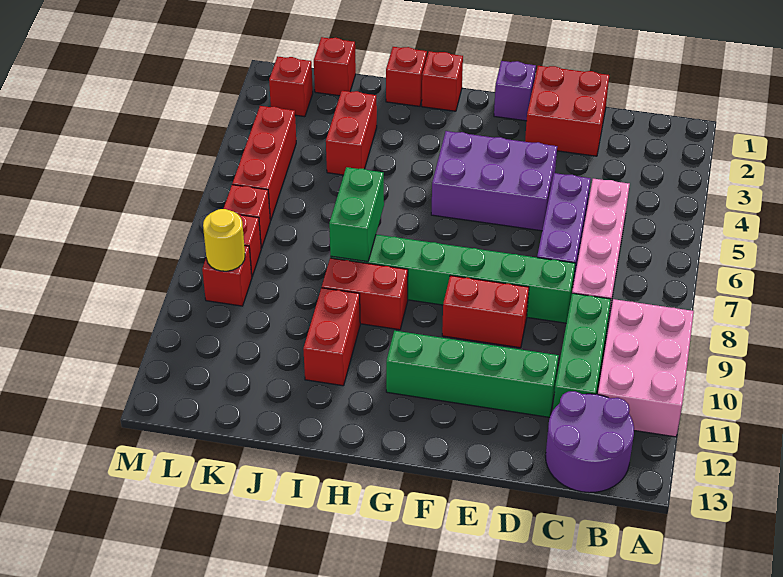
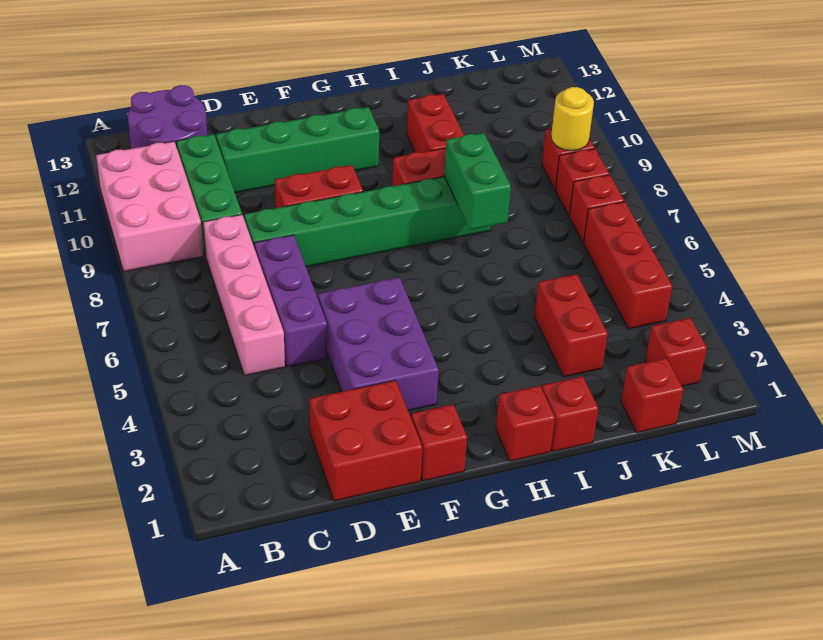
purple 2x3 brick [431,131,557,231] -> purple 2x3 brick turned to [318,277,439,410]
purple 1x1 brick [494,61,536,121] -> red 1x1 brick [411,404,467,481]

